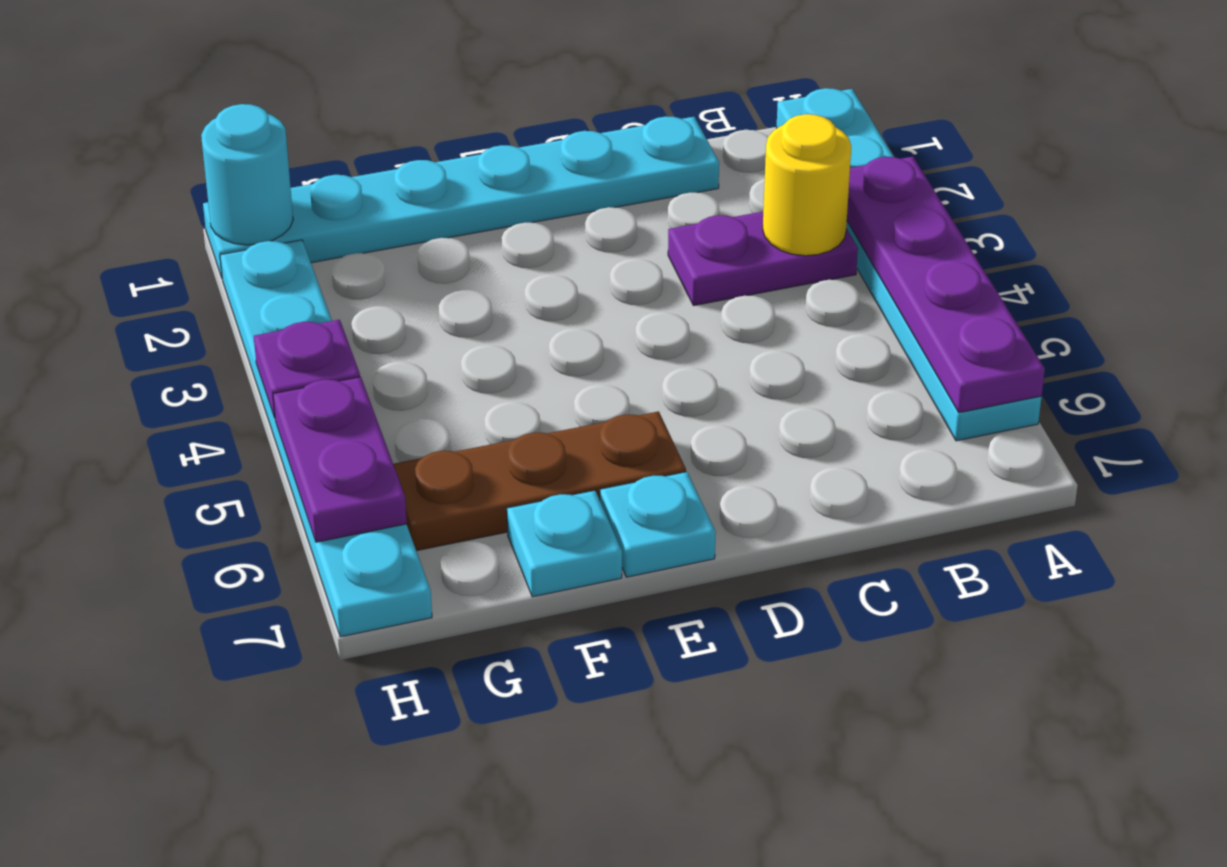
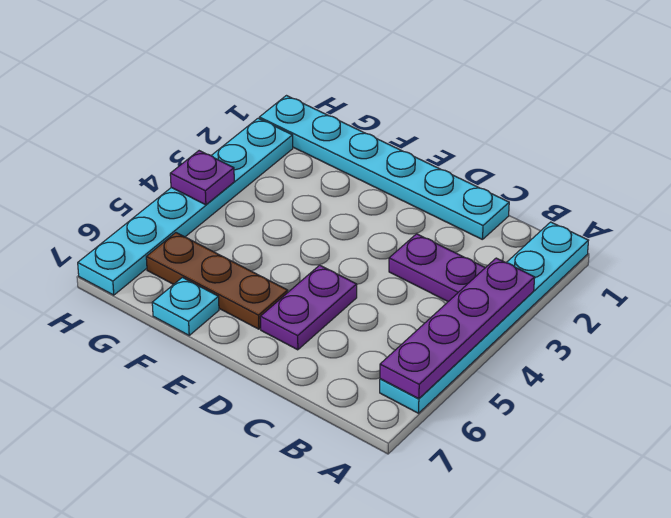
yellow 1x1 round brick [763,114,851,256] -> none
cyan 1x1 plate [600,472,716,577] -> none
cyan 1x1 round brick [201,104,293,245] -> none
purple 1x2 plate [273,377,407,542] -> purple 1x2 plate moved to [260,265,357,350]

